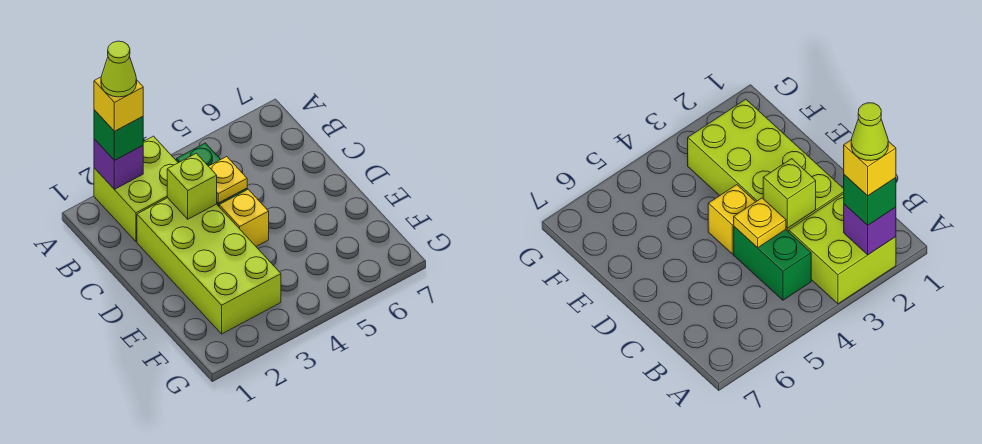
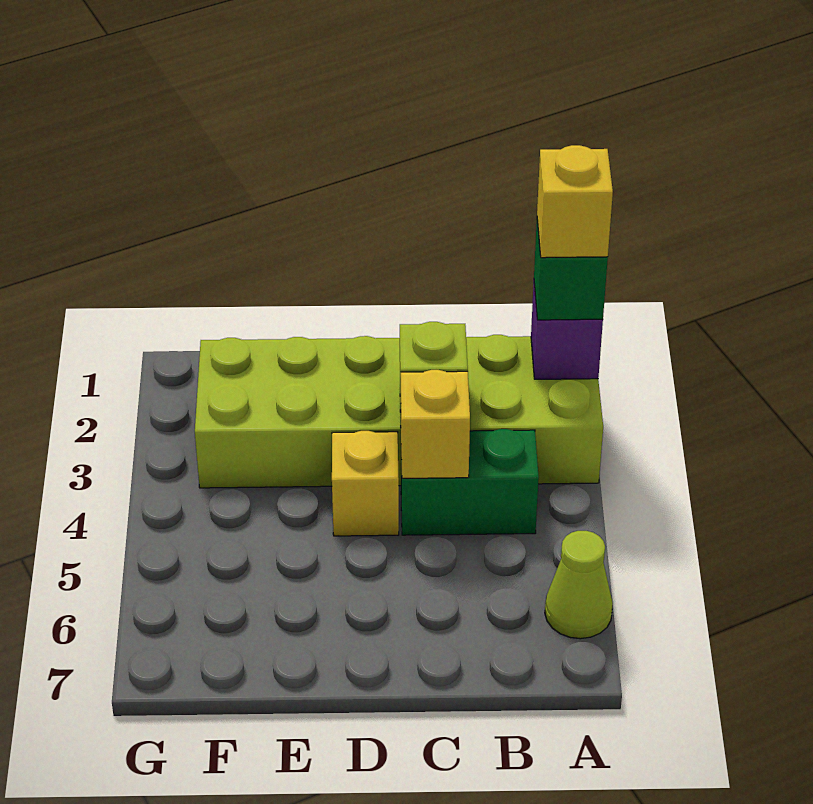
lime 1x1 cone [101,41,137,97] -> lime 1x1 cone moved to [545,531,613,639]
yellow 1x1 plate [209,157,247,203] -> yellow 1x1 brick [401,370,470,478]

